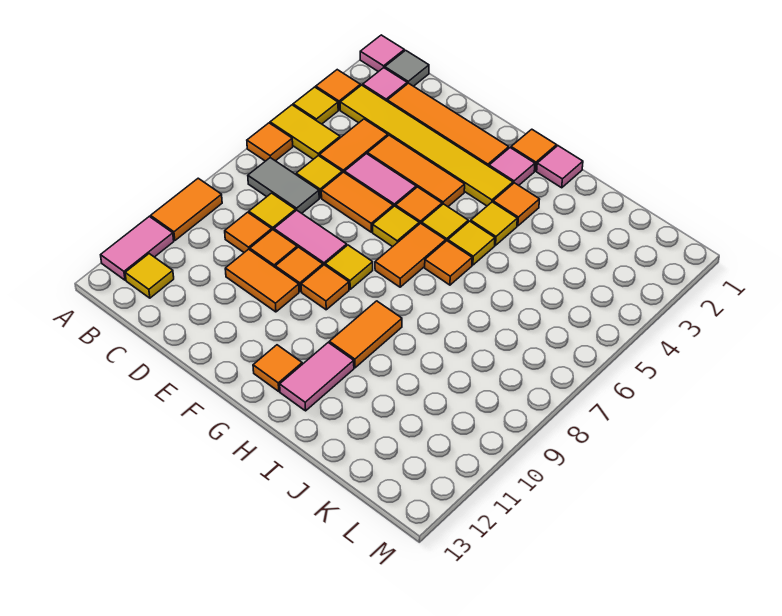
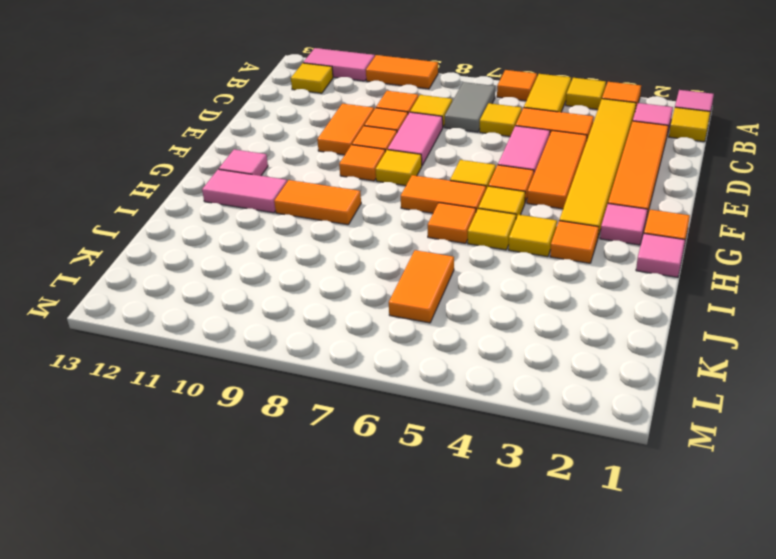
grey 1x1 tile [385,50,429,86] -> yellow 1x1 tile [669,107,710,142]
orange 1x2 tile [321,172,393,232] -> orange 1x2 tile moved to [389,250,454,323]
orange 1x1 tile [253,345,302,391] -> pink 1x1 tile [219,149,268,176]

